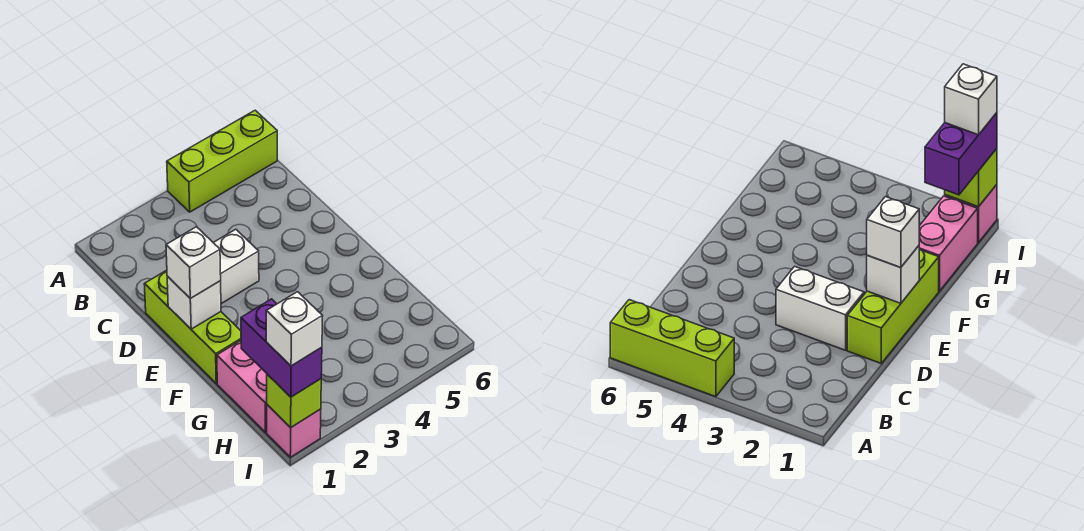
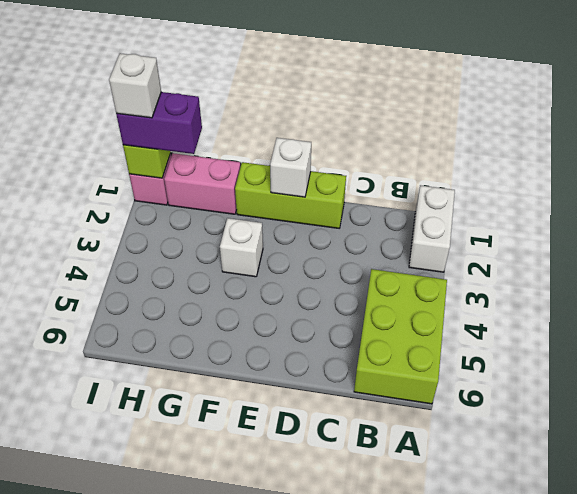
lime 1x3 brick [167,110,277,212] -> lime 2x3 brick [354,269,447,404]
white 1x2 brick [213,229,259,304] -> white 1x2 brick moved to [409,185,455,272]
white 1x1 brick [166,227,221,299] -> white 1x1 brick moved to [220,218,263,277]

